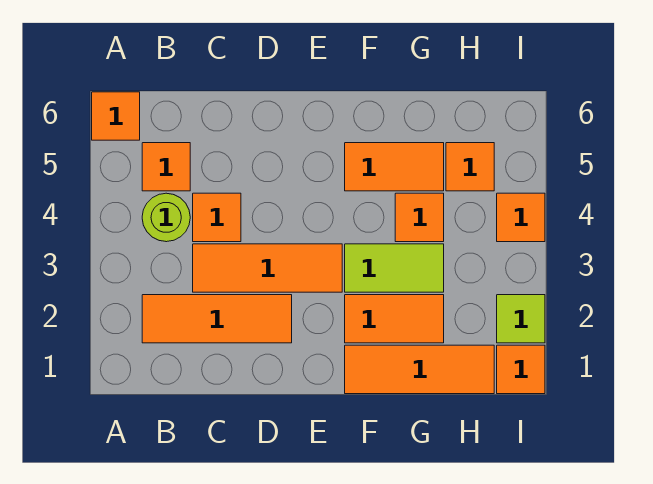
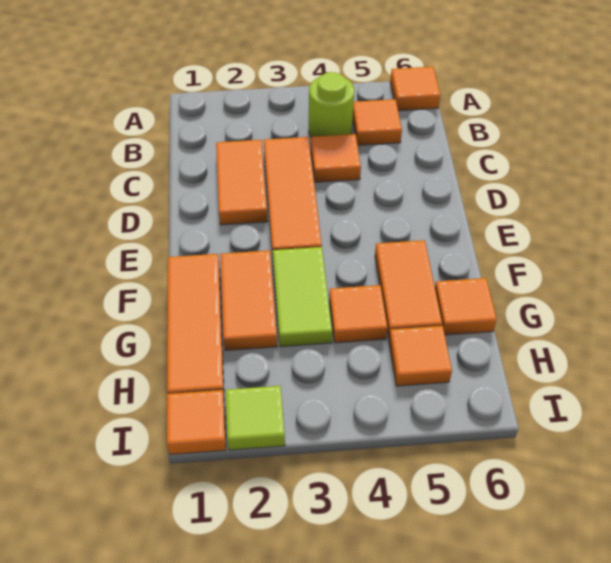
orange 1x3 tile [142,295,292,343] -> orange 1x2 tile [216,140,268,225]
orange 1x1 tile [497,193,545,242] -> orange 1x1 tile moved to [435,278,497,335]

